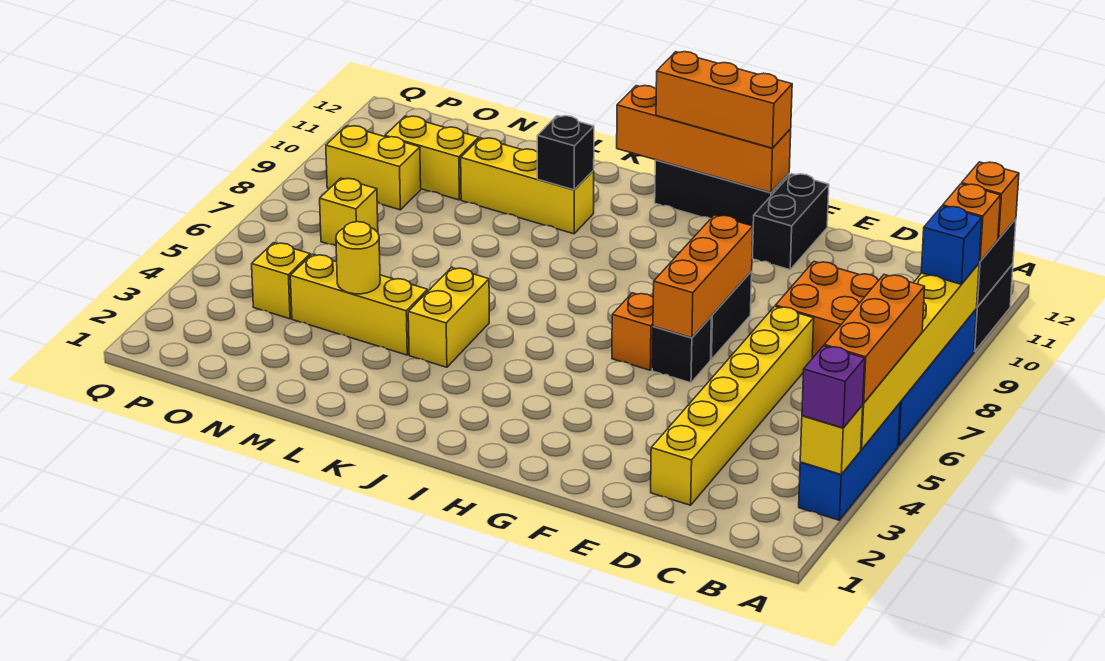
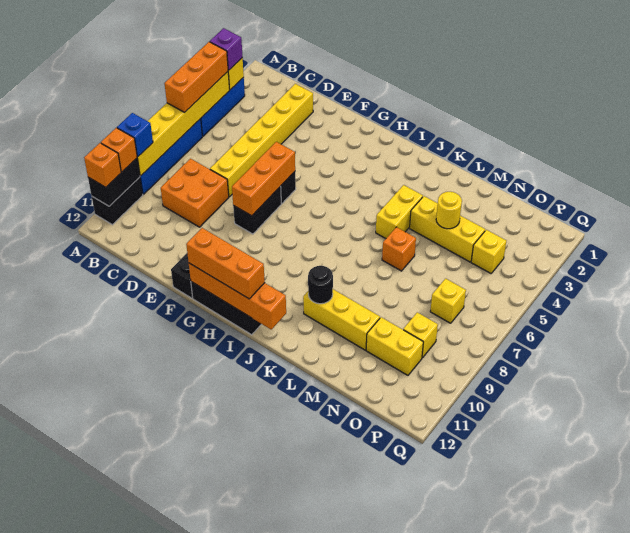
orange 1x1 brick [612,293,653,370] -> orange 1x1 brick moved to [382,227,416,271]
black 1x1 brick [537,116,594,190] -> black 1x1 round brick [308,266,333,304]
yellow 1x2 brick [326,126,421,210] -> yellow 1x1 brick [403,312,438,358]

